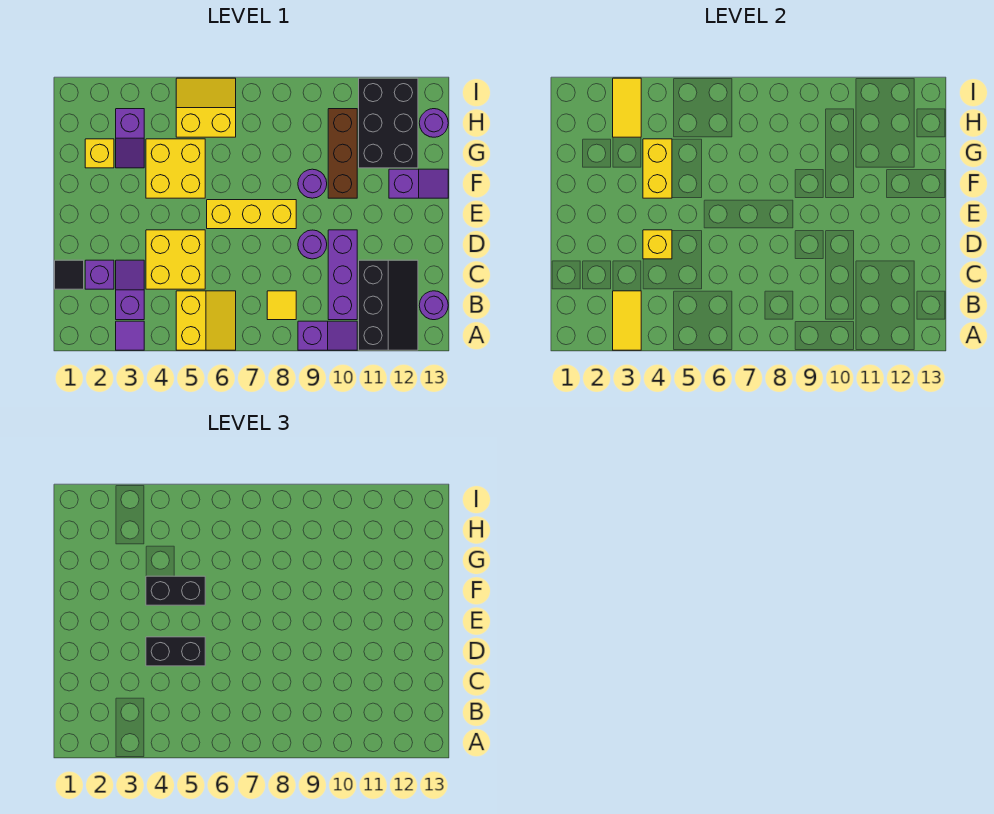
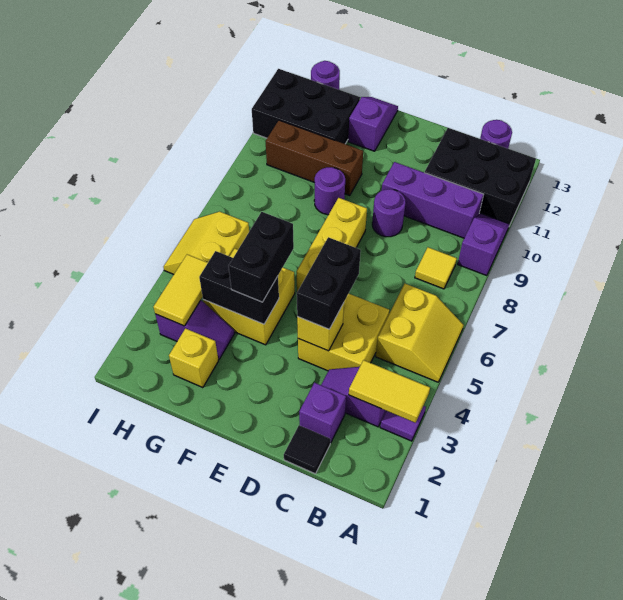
yellow 2x2 slope [176,291,236,350] -> yellow 2x2 slope turned to [376,284,464,382]
black 2x3 slope [359,260,418,350] -> black 2x3 brick [425,128,536,226]
yellow 1x2 brick [643,139,672,198] -> black 1x2 brick [199,251,279,324]
yellow 1x2 tile [613,78,641,137] -> yellow 1x2 tile turned to [154,254,208,326]

